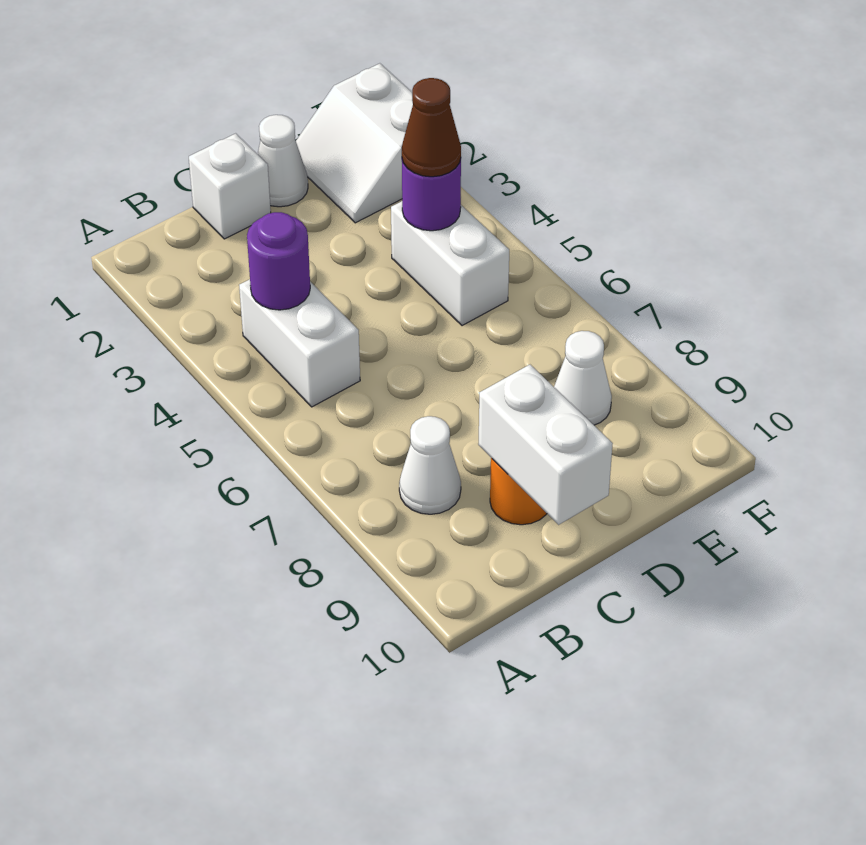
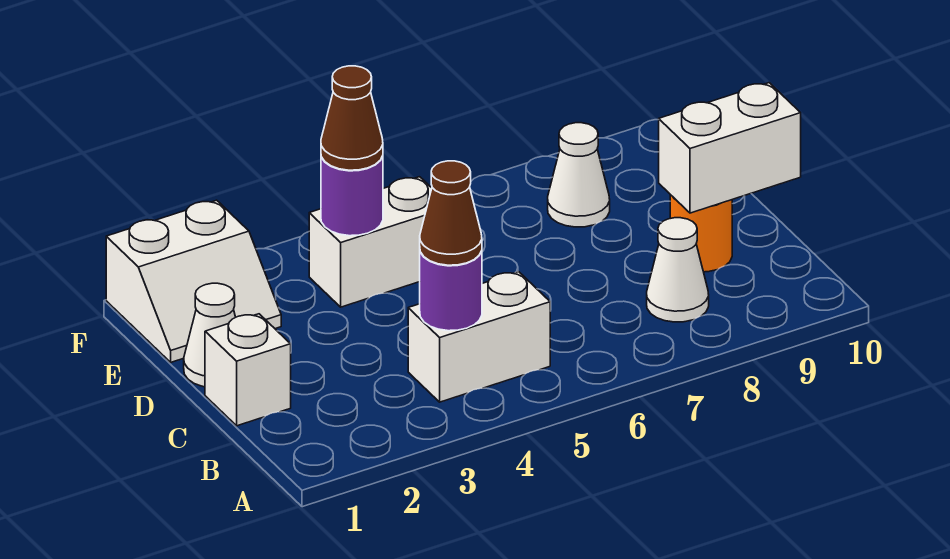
none -> brown 1x1 cone [420,161,482,265]

